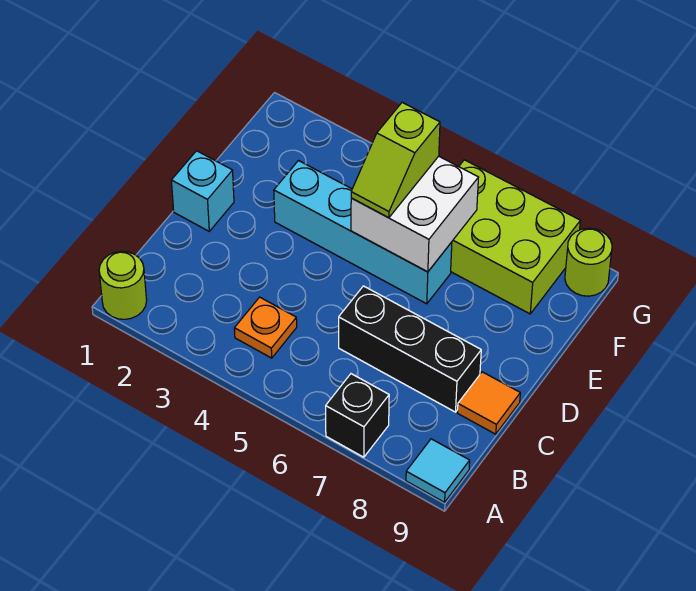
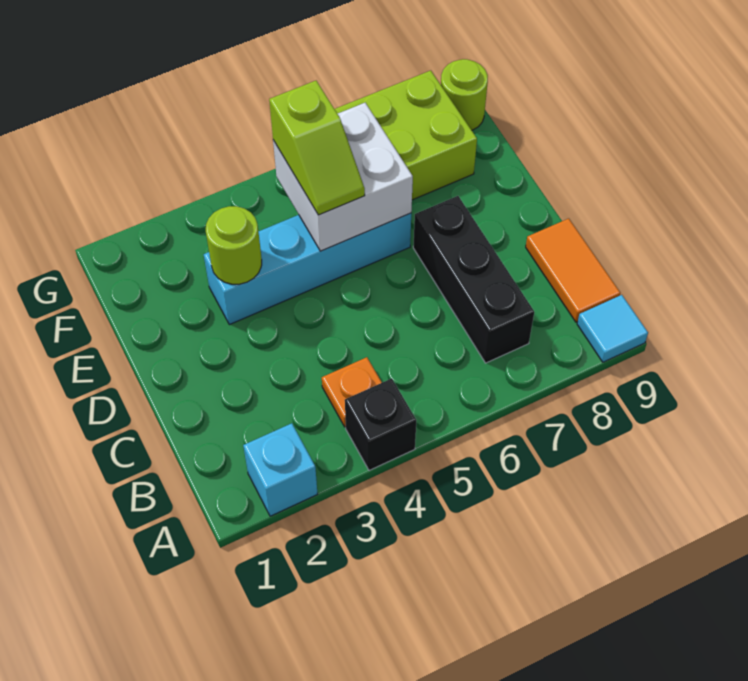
lime 1x1 round brick [99,251,147,319] -> lime 1x1 round brick moved to [206,206,262,284]
black 1x1 brick [326,374,389,457] -> black 1x1 brick moved to [345,378,416,470]
black 1x3 brick [339,286,481,412] -> black 1x3 brick turned to [413,196,534,363]
orange 1x1 tile [458,372,520,434] -> orange 1x2 tile [526,219,620,322]
cyan 1x1 brick [171,151,234,231] -> cyan 1x1 brick moved to [243,423,318,516]

